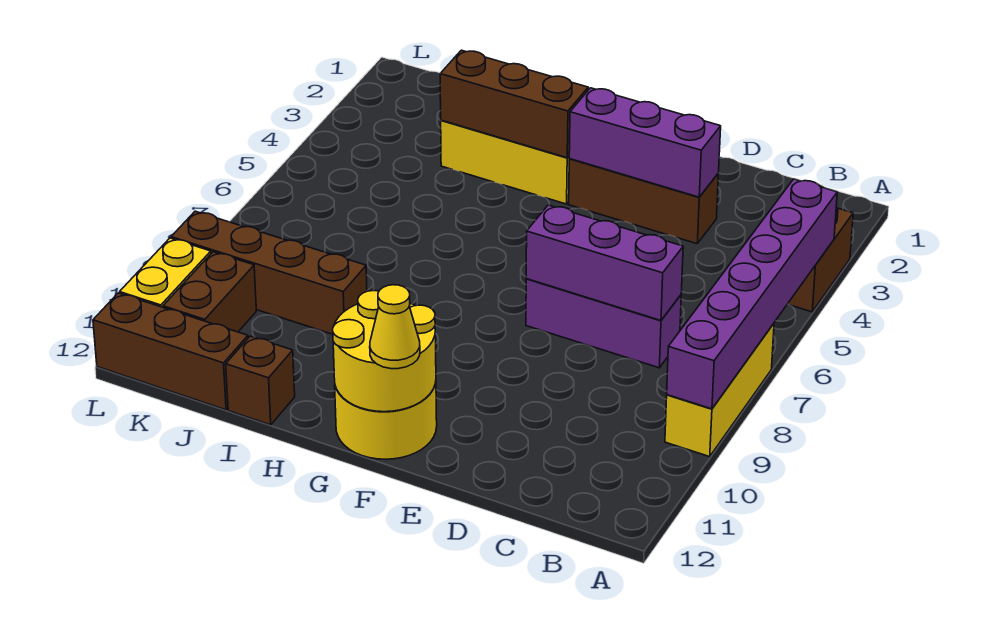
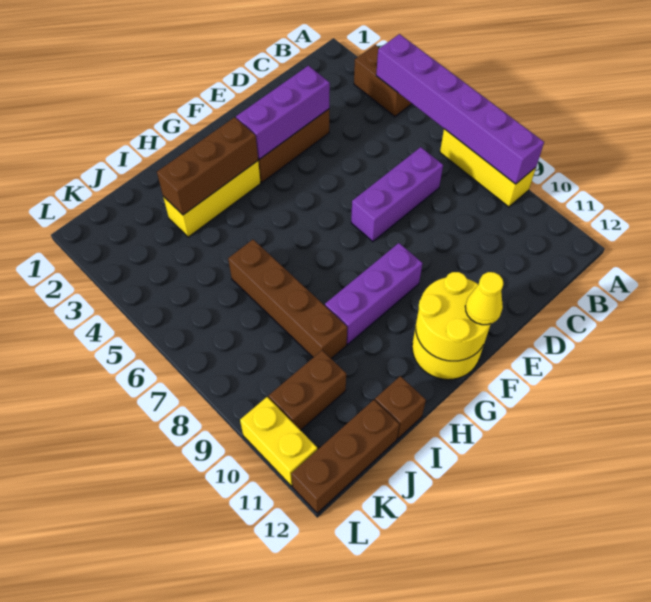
purple 1x3 brick [526,205,683,320] -> purple 1x3 brick moved to [325,243,423,344]
brown 1x4 brick [171,211,367,334] -> brown 1x4 brick turned to [228,240,347,359]
brown 1x2 brick [163,252,256,332] -> brown 1x2 brick turned to [268,350,346,430]

